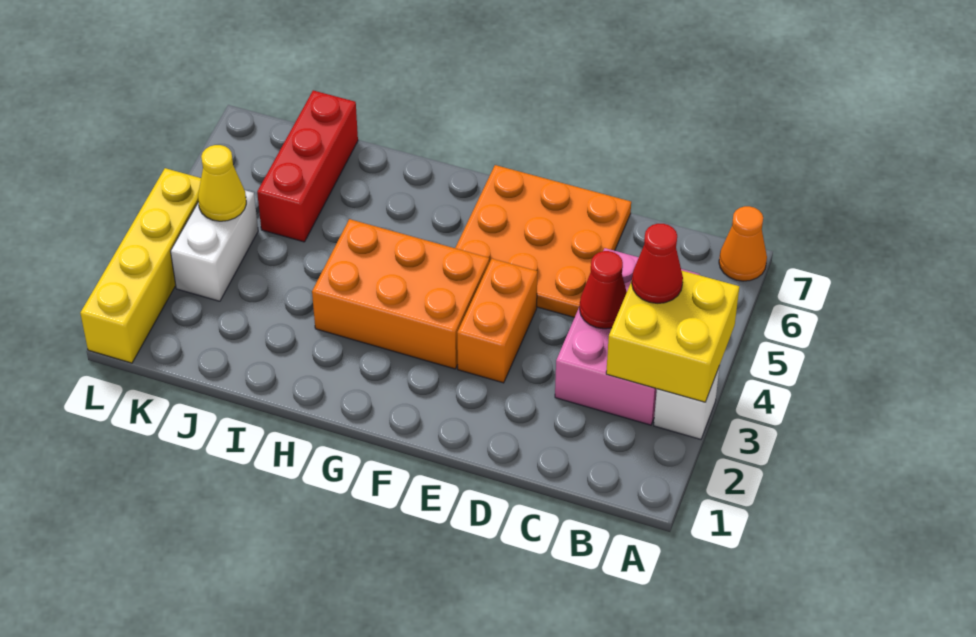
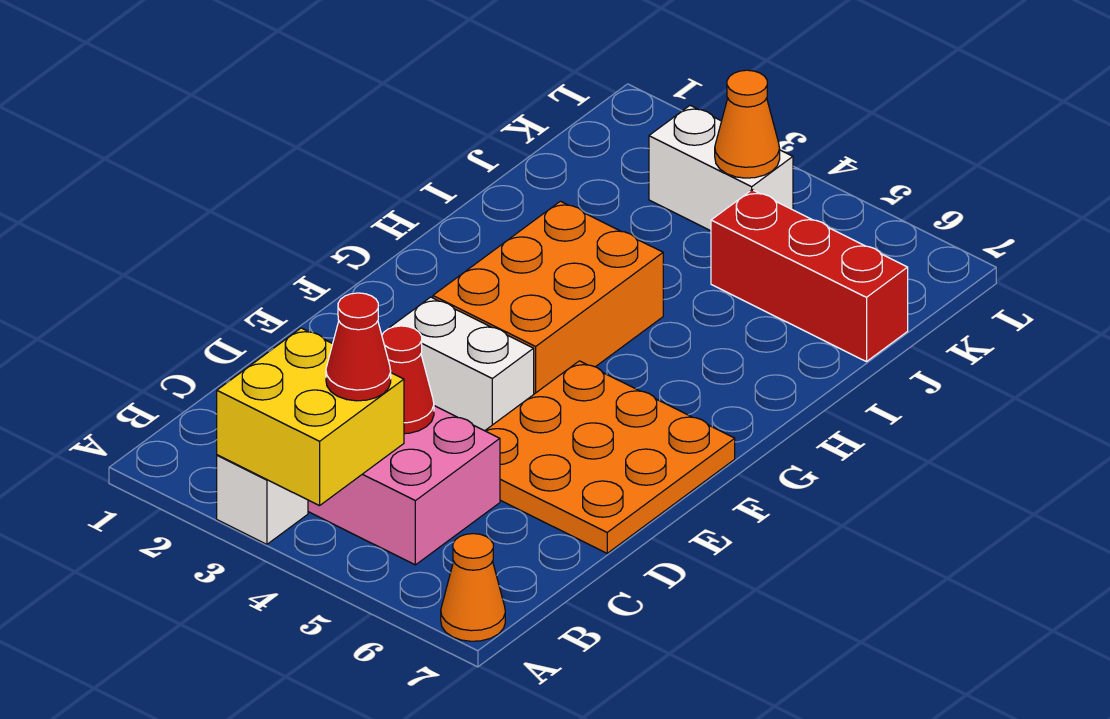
orange 1x2 brick [457,259,537,383] -> white 1x2 brick [390,297,534,431]
yellow 1x1 cone [198,145,246,221] -> orange 1x1 cone [715,70,780,178]
yellow 1x4 brick [80,168,201,363] -> none

